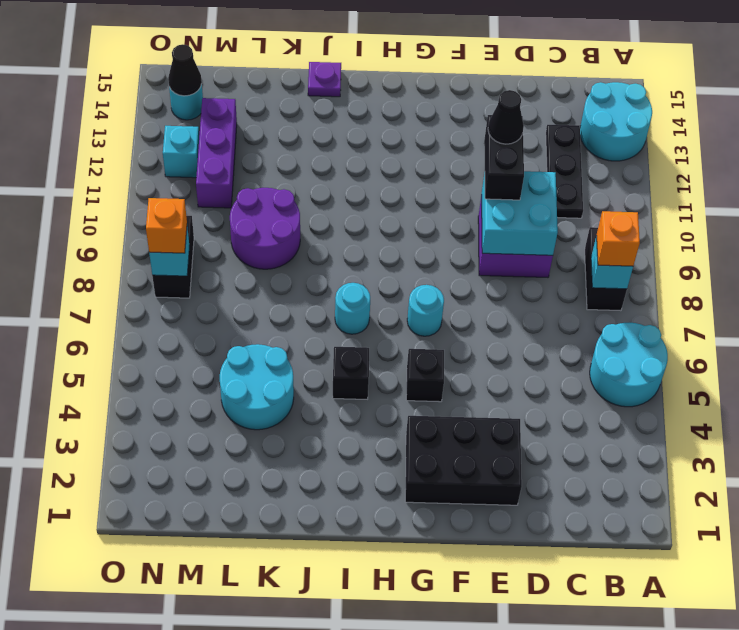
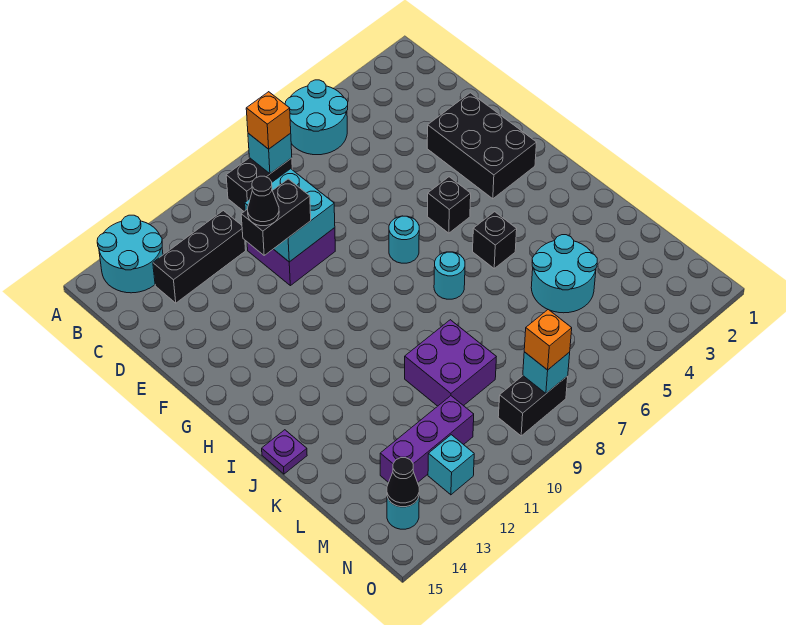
black 1x3 plate [546,125,583,218] -> black 1x3 brick [153,211,246,303]
purple 2x2 round brick [230,188,300,269] -> purple 2x2 brick [405,320,496,406]

